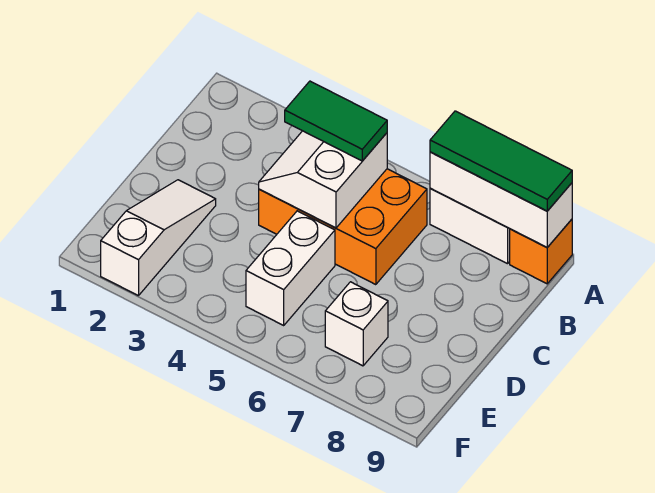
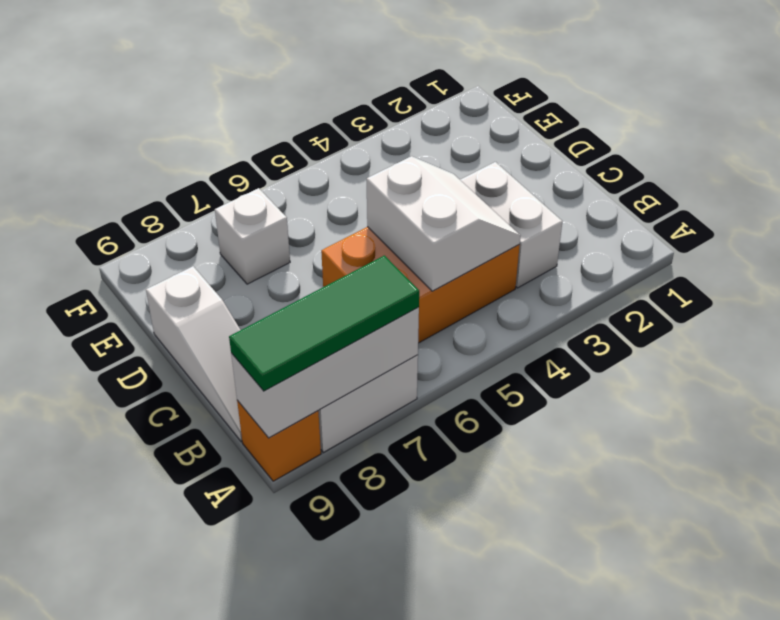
green 1x2 tile [285,81,387,161] -> none
white 1x3 slope [101,180,216,296] -> white 1x3 slope moved to [146,266,242,442]
white 1x2 brick [246,211,335,325] -> white 1x2 brick moved to [460,162,562,288]

